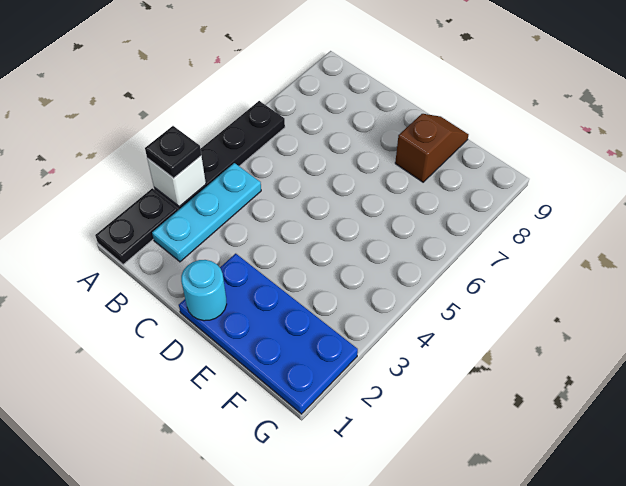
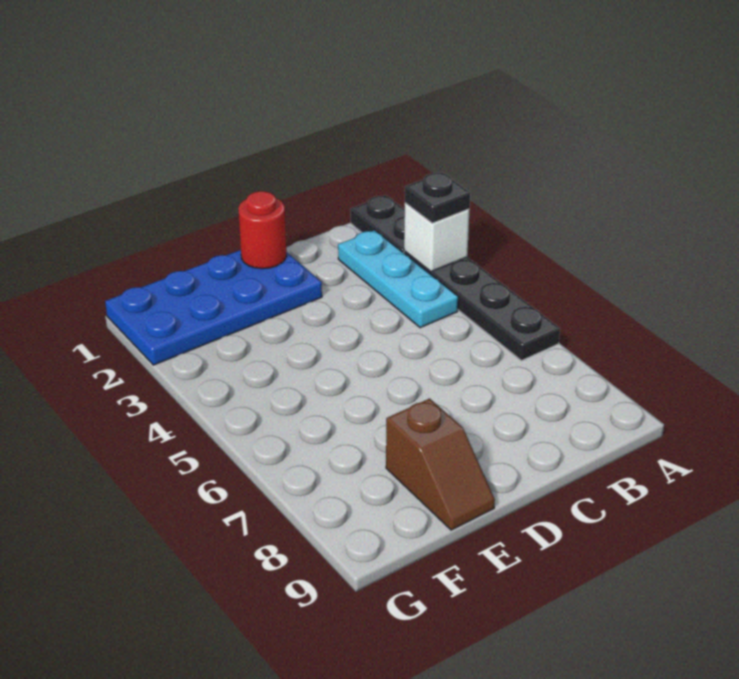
cyan 1x1 round brick [181,260,227,321] -> red 1x1 round brick [238,191,286,269]

